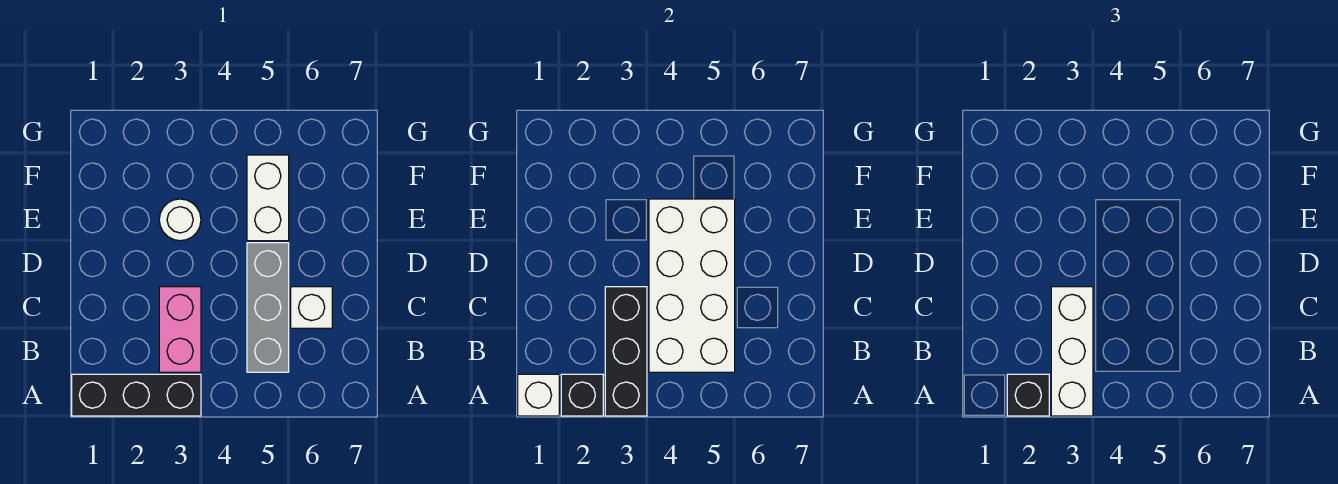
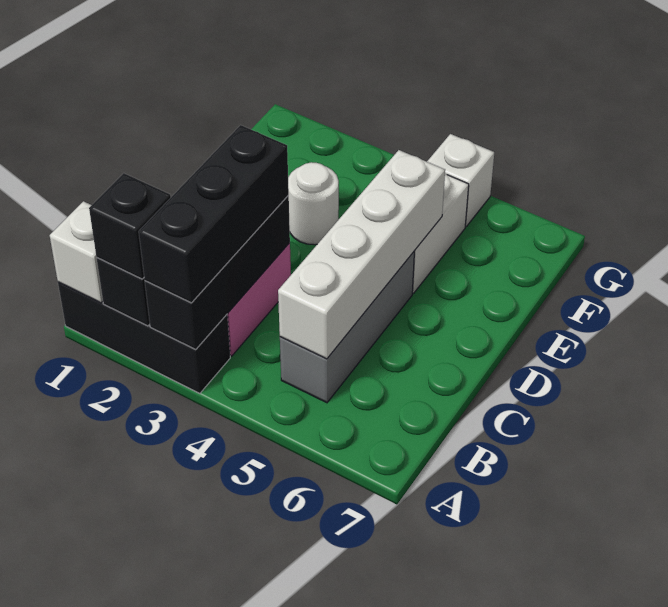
white 1x3 brick [1051,287,1093,416] -> black 1x3 brick [139,125,289,303]
white 2x4 brick [649,199,735,372] -> white 1x4 brick [278,150,445,359]
white 1x1 brick [291,287,332,328] -> white 1x1 brick moved to [427,134,494,226]

